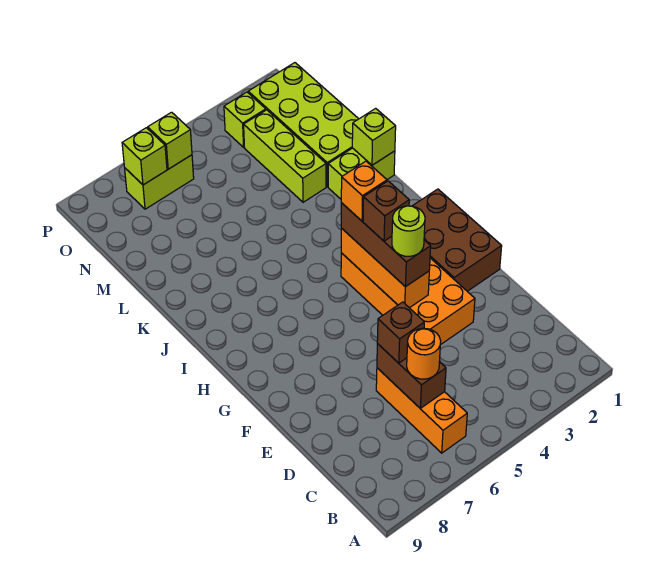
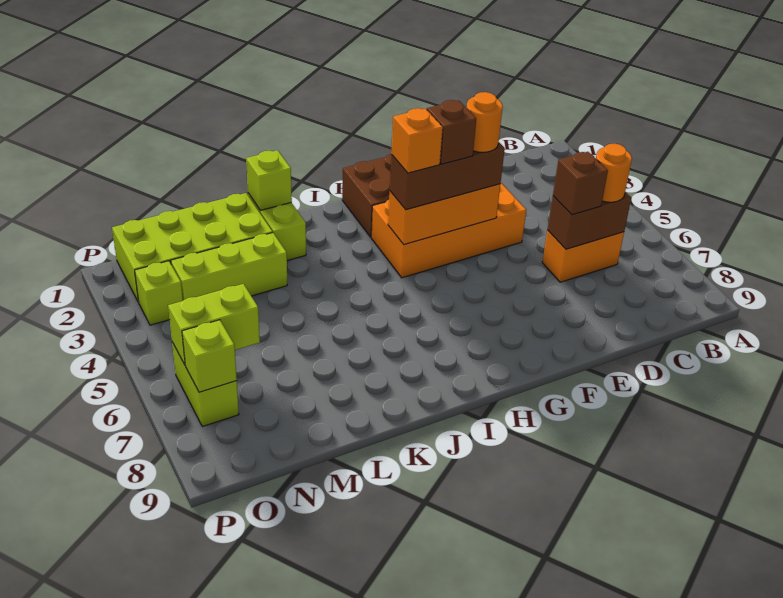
orange 1x3 brick [376,368,467,453] -> orange 1x2 brick [542,230,624,282]
lime 1x1 round brick [392,206,425,256] -> orange 1x1 round brick [466,92,503,152]
lime 1x1 brick [148,112,192,169] -> lime 1x2 brick [168,284,260,365]

